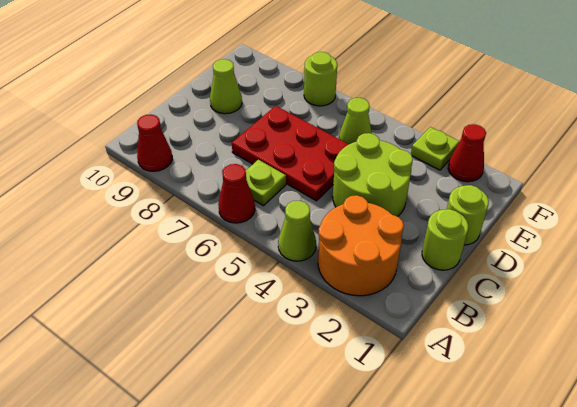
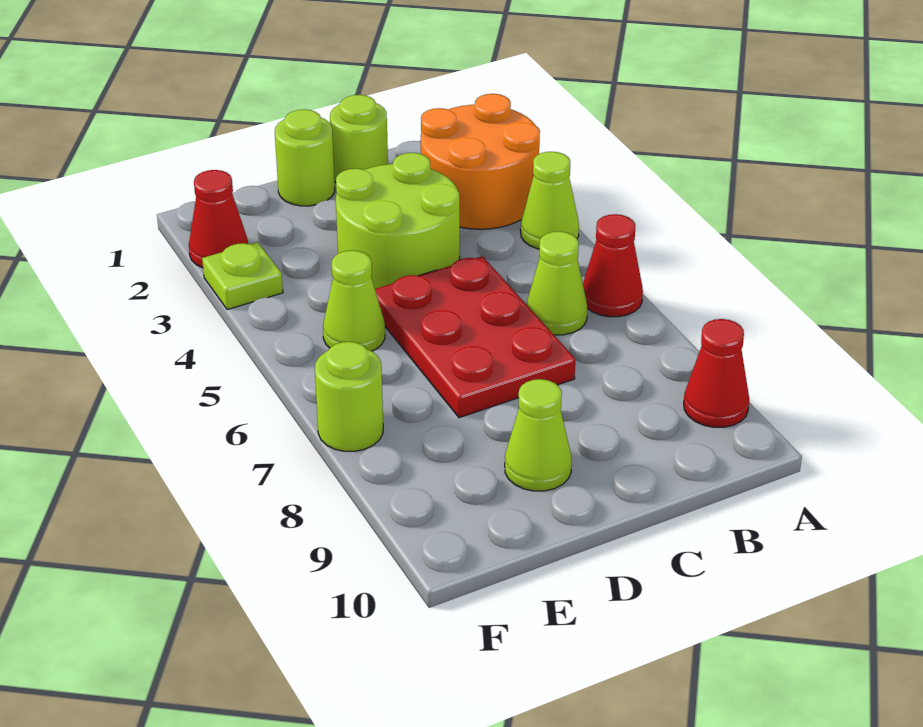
lime 1x1 plate [246,160,286,206] -> lime 1x1 cone [526,231,588,335]

